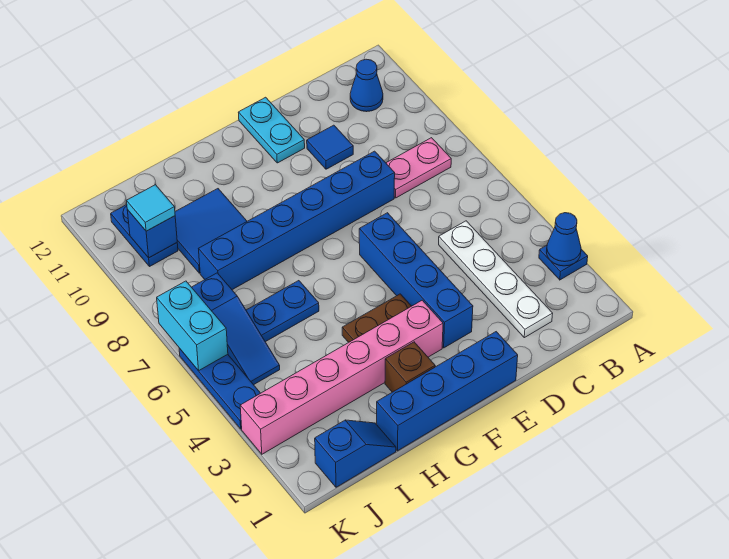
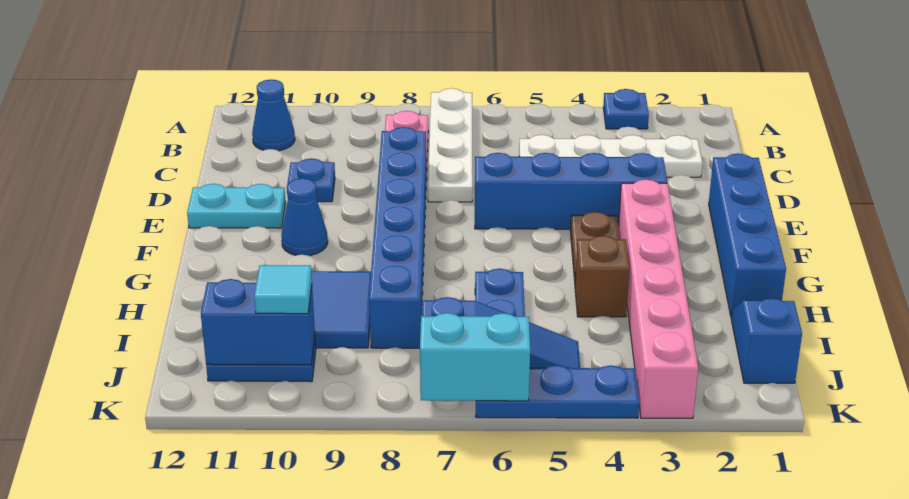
blue 1x1 cone [547,213,581,266] -> blue 1x1 cone moved to [281,178,328,256]
none -> white 1x4 plate [428,88,473,202]
blue 1x1 tile [307,125,353,169] -> blue 1x1 plate [287,158,335,202]
brown 1x1 brick [385,342,435,392] -> brown 1x1 brick moved to [575,236,630,317]
blue 1x1 brick [127,210,177,258] -> blue 1x2 brick [201,279,315,365]

